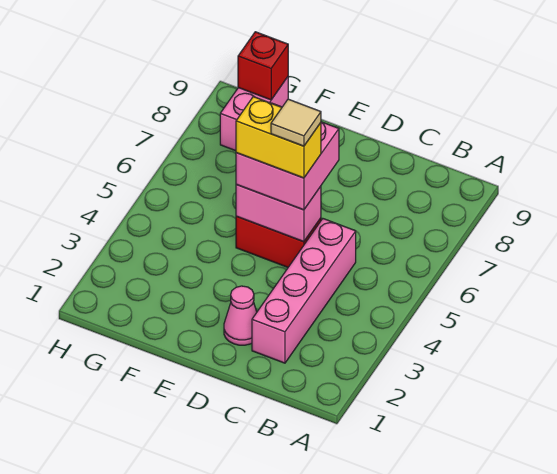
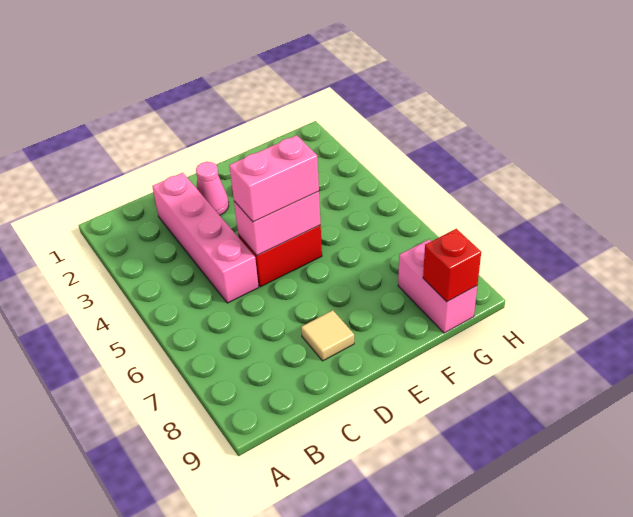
pink 2x2 brick [236,103,339,210] -> pink 1x2 brick [229,135,319,222]
yellow 1x2 brick [236,97,321,178] -> none
tan 1x1 tile [271,99,321,146] -> tan 1x1 tile moved to [301,310,354,361]

